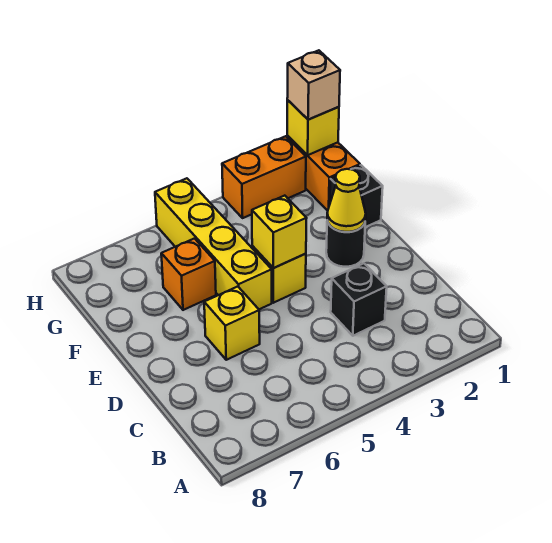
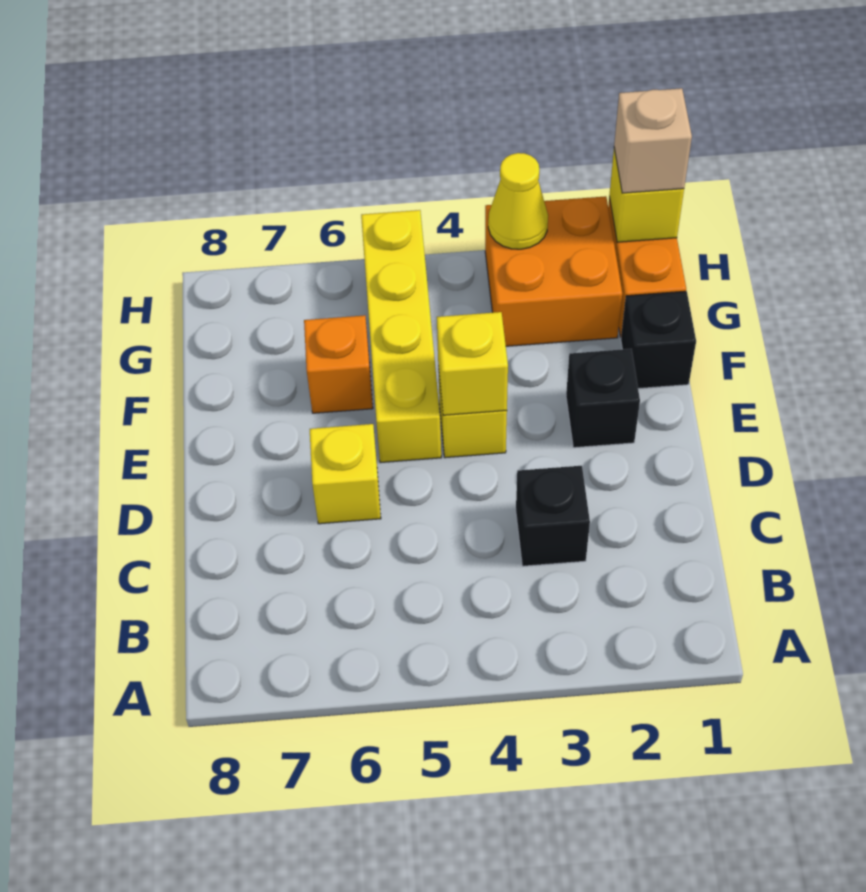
black 1x1 round brick [326,221,365,267] -> black 1x1 brick [566,349,640,448]
yellow 1x1 cone [327,169,366,232] -> yellow 1x1 cone moved to [488,153,548,249]
orange 1x2 brick [222,136,306,218] -> orange 2x2 brick [485,196,622,346]

